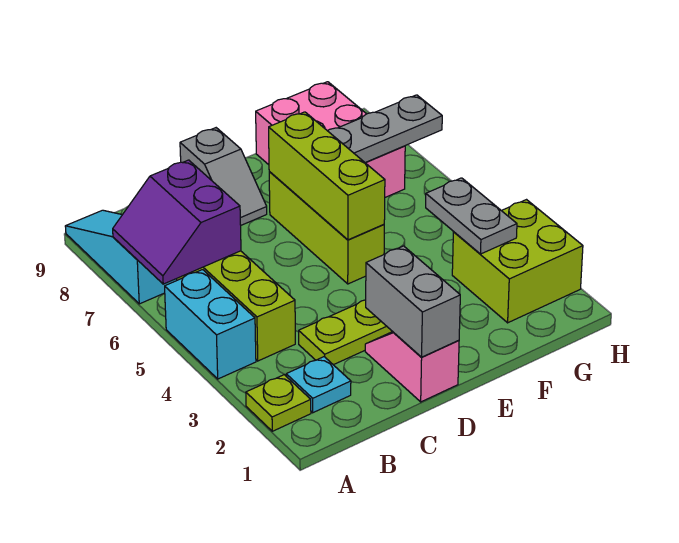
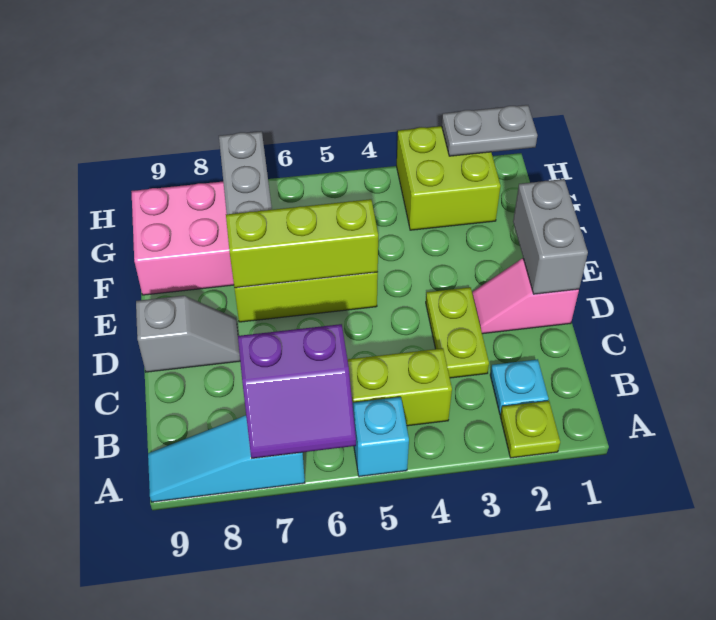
cyan 1x2 brick [165,270,256,379] -> cyan 1x1 brick [352,397,409,477]
grey 1x2 brick [366,246,460,357] -> grey 1x2 brick turned to [513,179,588,294]
grey 1x2 plate [426,178,517,254] -> grey 1x2 plate moved to [442,105,537,156]

